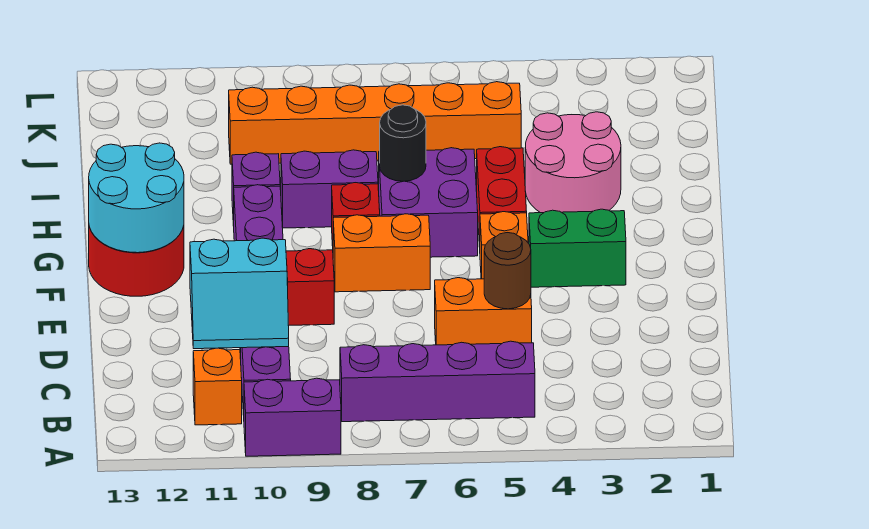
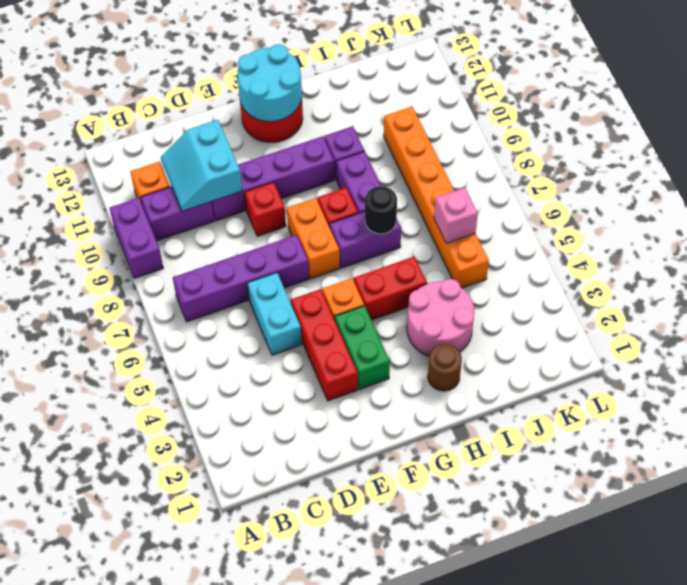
purple 1x4 brick [340,341,535,422] -> purple 1x4 brick turned to [173,235,309,322]
orange 1x2 brick [435,278,532,345] -> cyan 1x2 brick [247,273,302,355]
brown 1x1 round brick [484,233,531,309] -> brown 1x1 round brick moved to [428,344,462,391]
none -> red 1x3 brick [291,289,358,401]
purple 2x2 brick [379,148,478,257] -> purple 1x2 brick [329,211,401,268]
none -> pink 1x1 brick [434,188,478,243]

